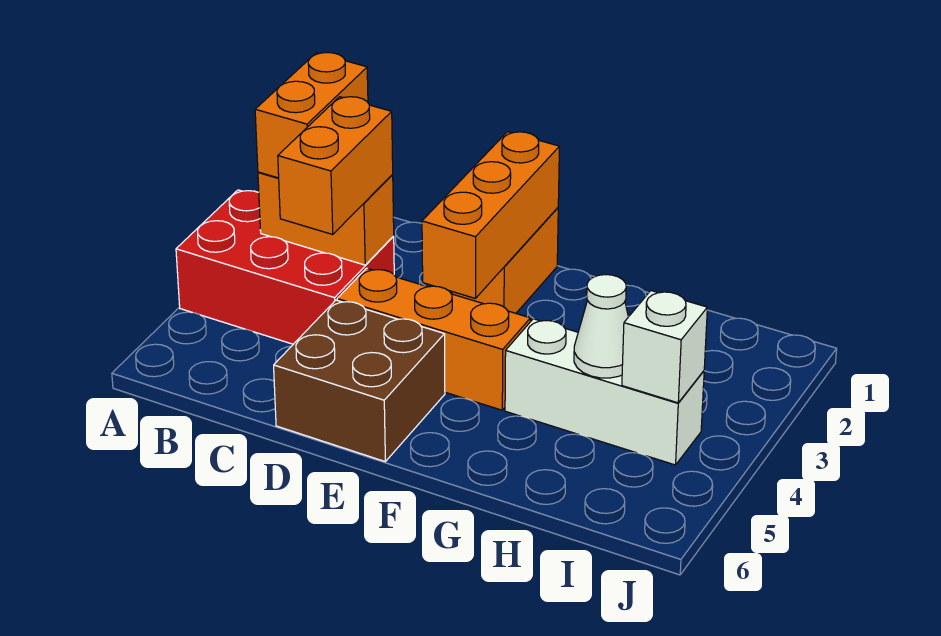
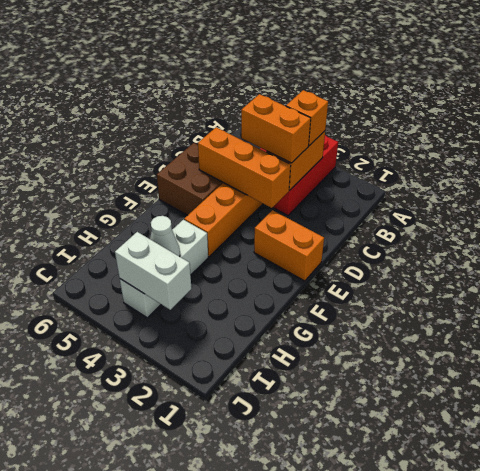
orange 1x2 brick [255,53,368,178] -> orange 1x1 brick [286,90,328,146]
orange 1x3 brick [422,132,559,299] -> orange 1x3 brick moved to [198,127,291,208]
white 1x1 brick [622,291,707,403] -> white 1x2 brick [115,232,192,310]

